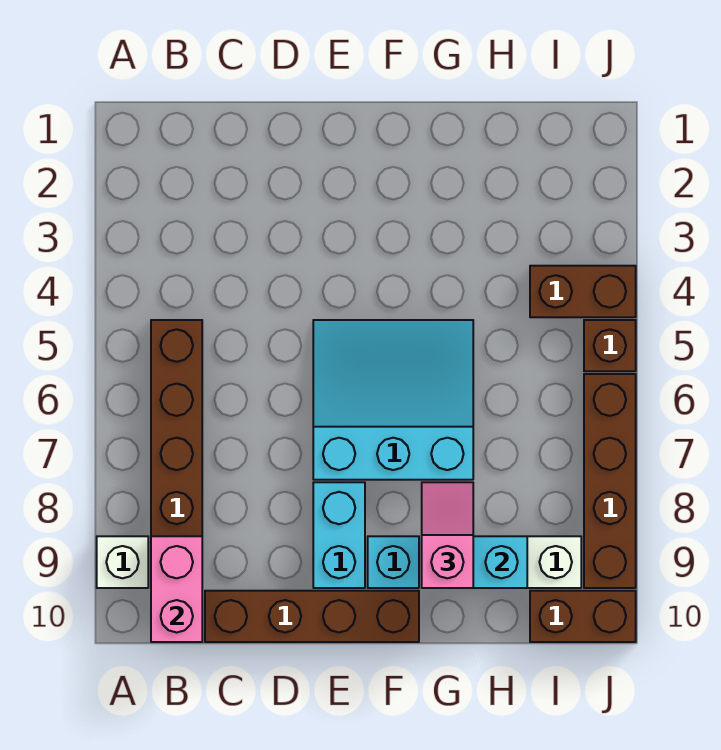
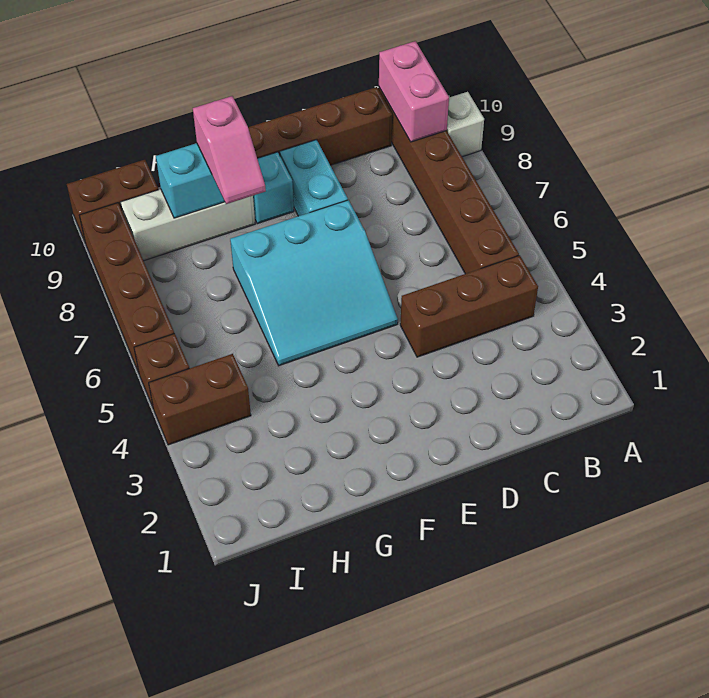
none -> brown 1x3 brick [400,255,538,357]

